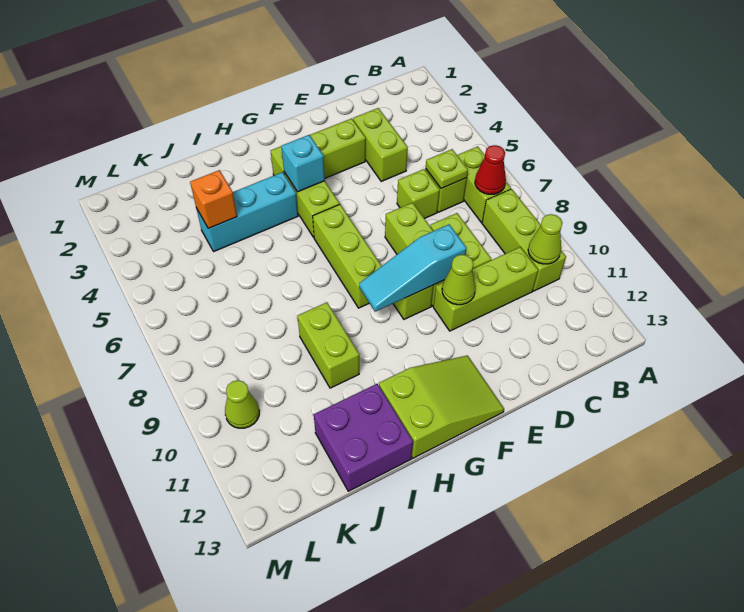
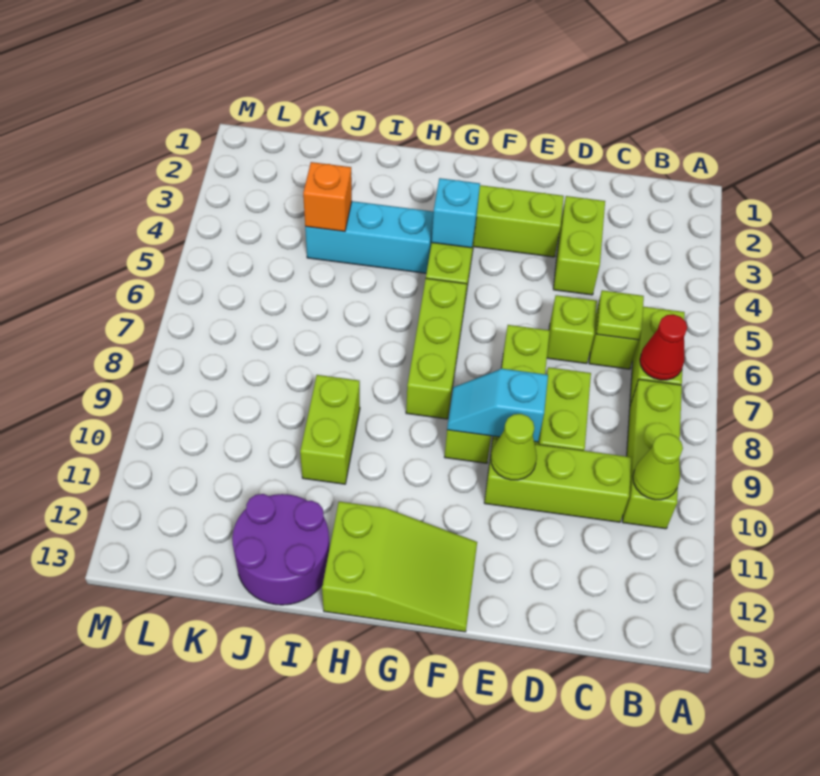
cyan 1x3 slope [359,225,467,312] -> cyan 1x2 slope [447,369,548,442]
purple 2x2 brick [314,384,413,491] -> purple 2x2 round brick [232,494,329,605]
lime 1x1 cone [225,380,259,428] -> none

